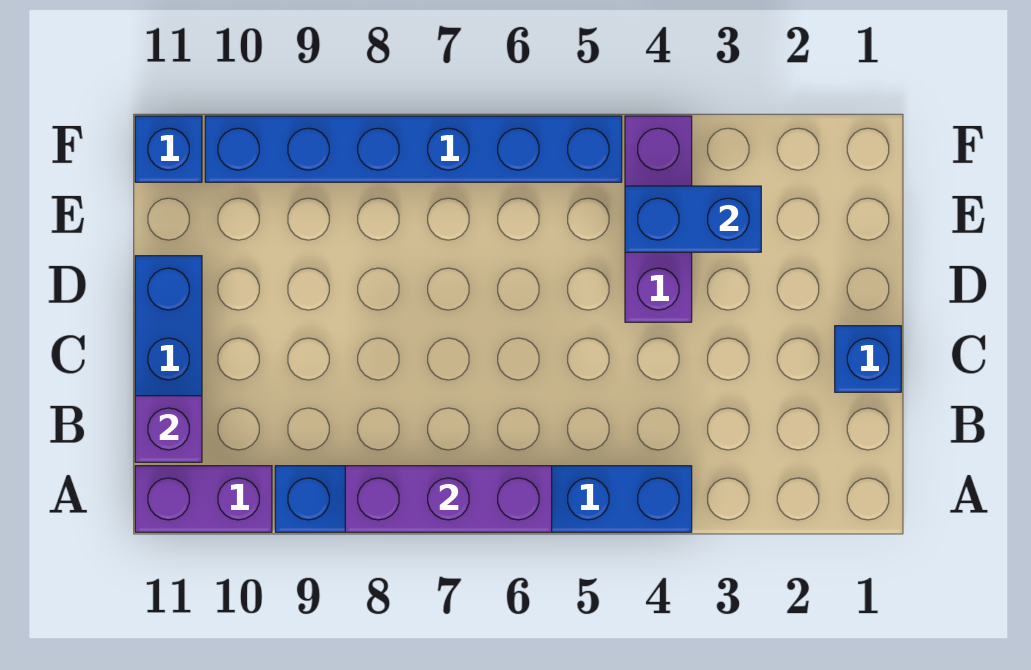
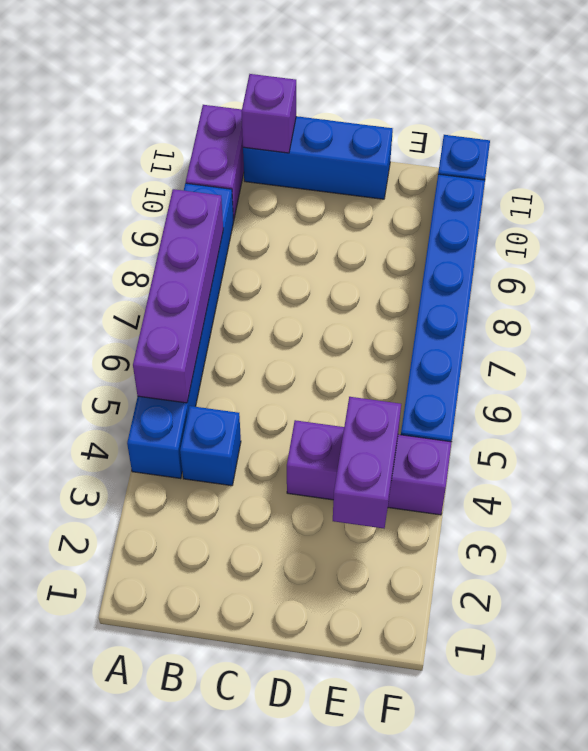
purple 1x3 brick [345,466,552,532] -> purple 1x4 brick [133,189,223,403]
blue 1x1 brick [835,326,901,392] -> blue 1x1 brick moved to [180,406,241,486]
blue 1x2 brick [625,186,761,252] -> purple 1x2 brick [333,397,401,528]

